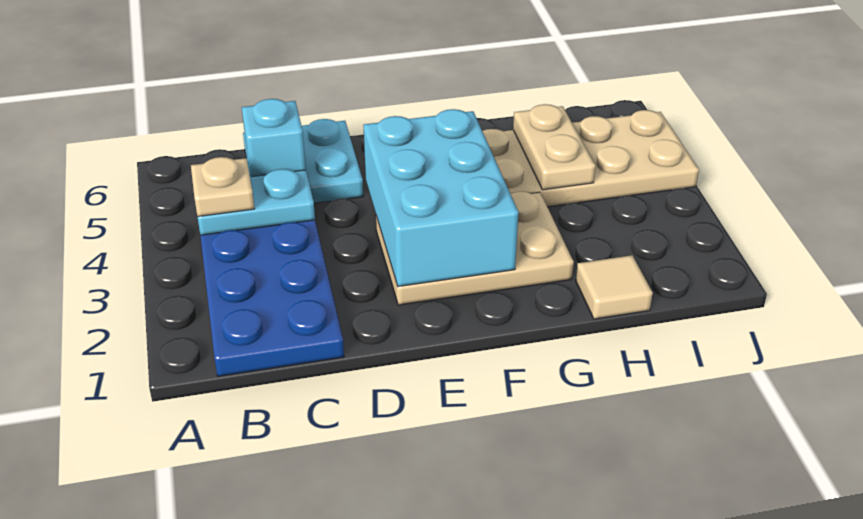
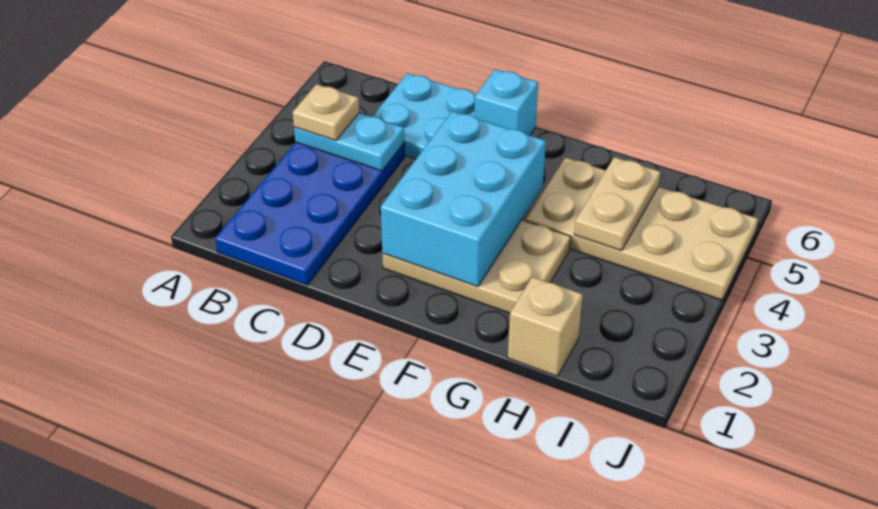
cyan 1x1 brick [242,99,306,177] -> cyan 1x1 brick moved to [474,69,538,135]
tan 1x1 tile [576,255,653,319] -> tan 1x1 brick [508,277,583,376]

